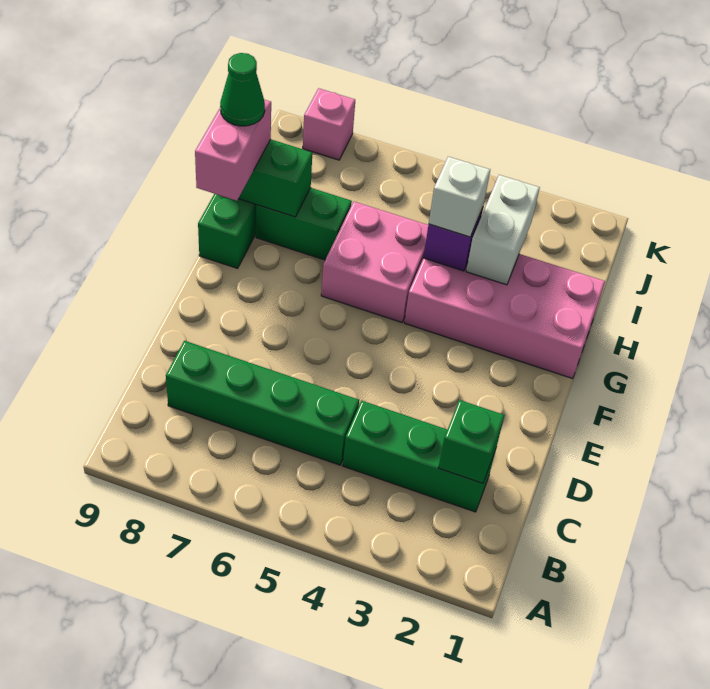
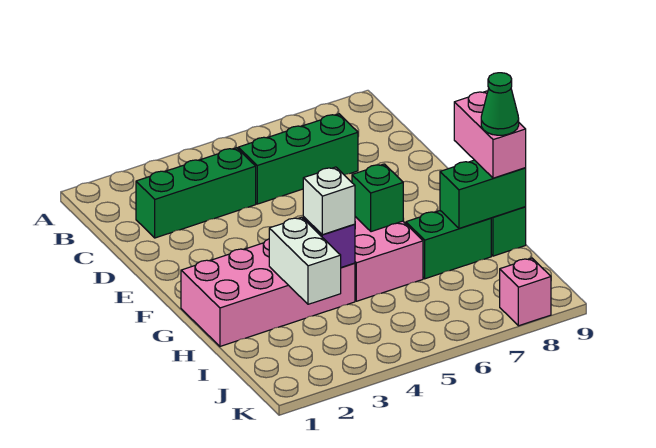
green 1x1 brick [438,400,505,483] -> green 1x1 brick moved to [352,164,403,232]
green 1x4 brick [166,341,359,465] -> green 1x3 brick [238,114,358,204]

